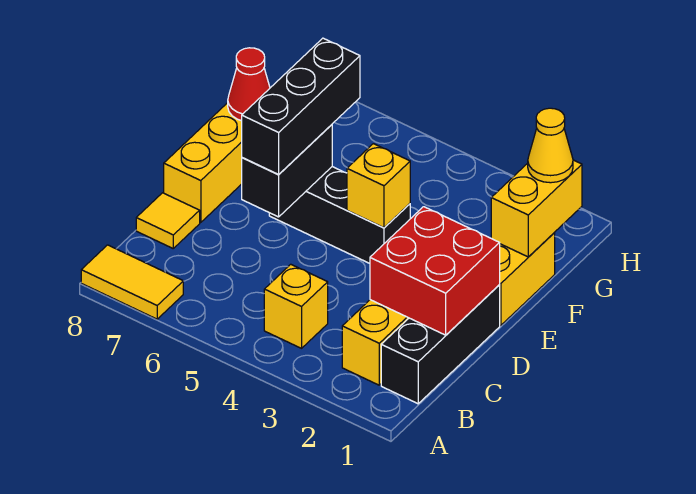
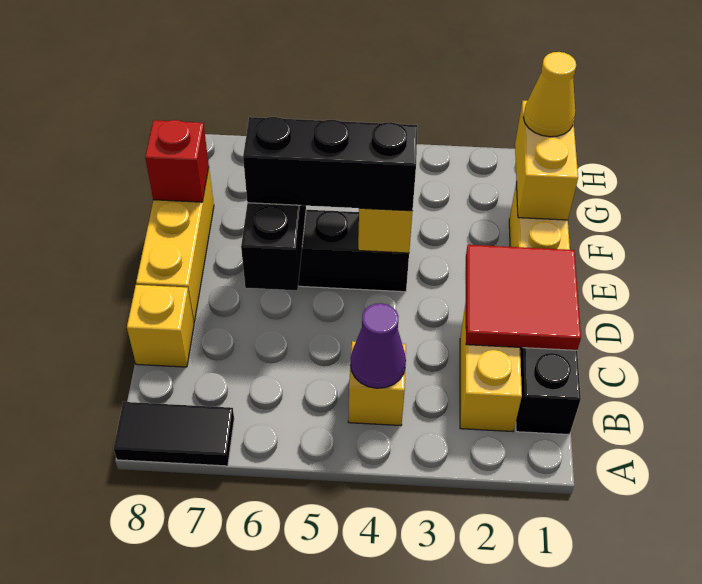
yellow 1x2 tile [81,245,183,319] -> black 1x2 tile [114,402,234,466]
none -> purple 1x1 cone [351,303,406,388]
red 2x2 brick [370,207,500,335] -> red 2x2 tile [466,245,581,350]
yellow 1x1 tile [136,193,200,248] -> yellow 1x1 brick [127,285,194,367]
black 1x3 brick [242,38,360,174] -> black 1x3 brick turned to [243,117,417,211]
red 1x1 cone [228,48,270,121] -> red 1x1 brick [145,120,209,202]

